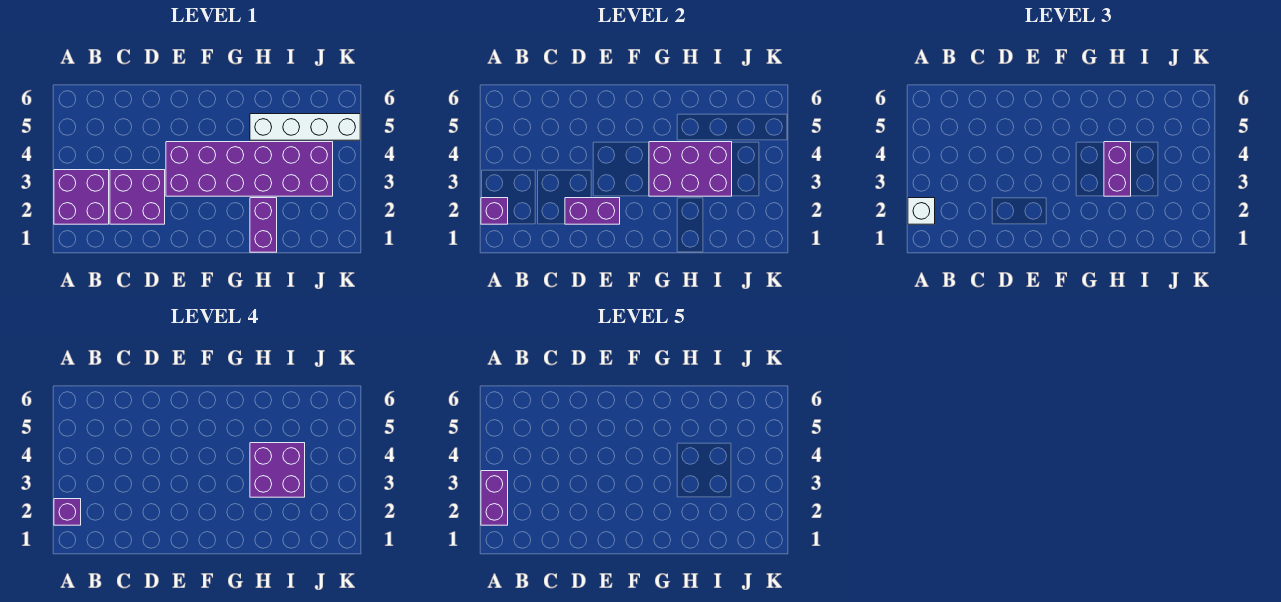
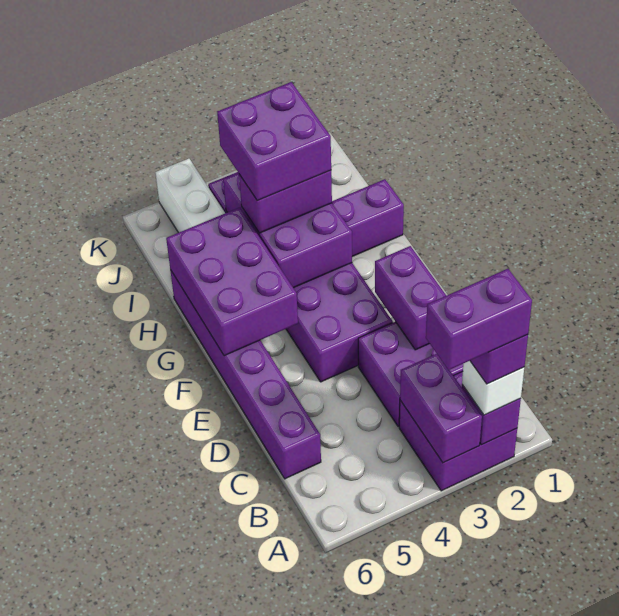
none -> purple 1x2 brick [400,354,482,463]
none -> purple 1x6 brick [170,270,321,479]
none -> purple 2x3 brick [166,208,298,356]

